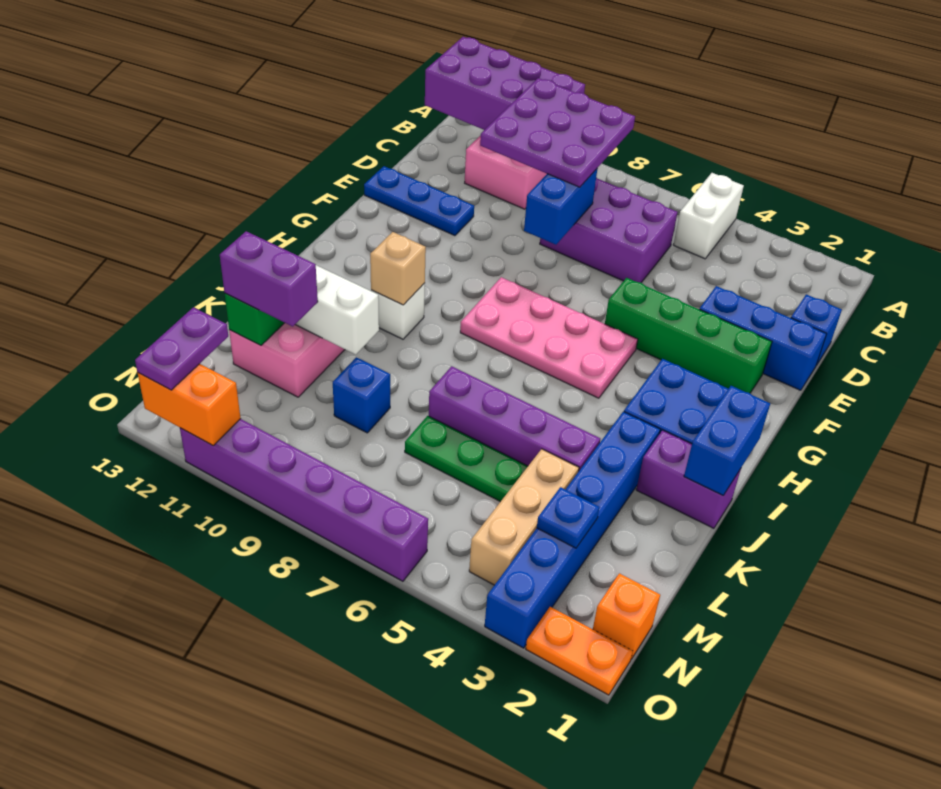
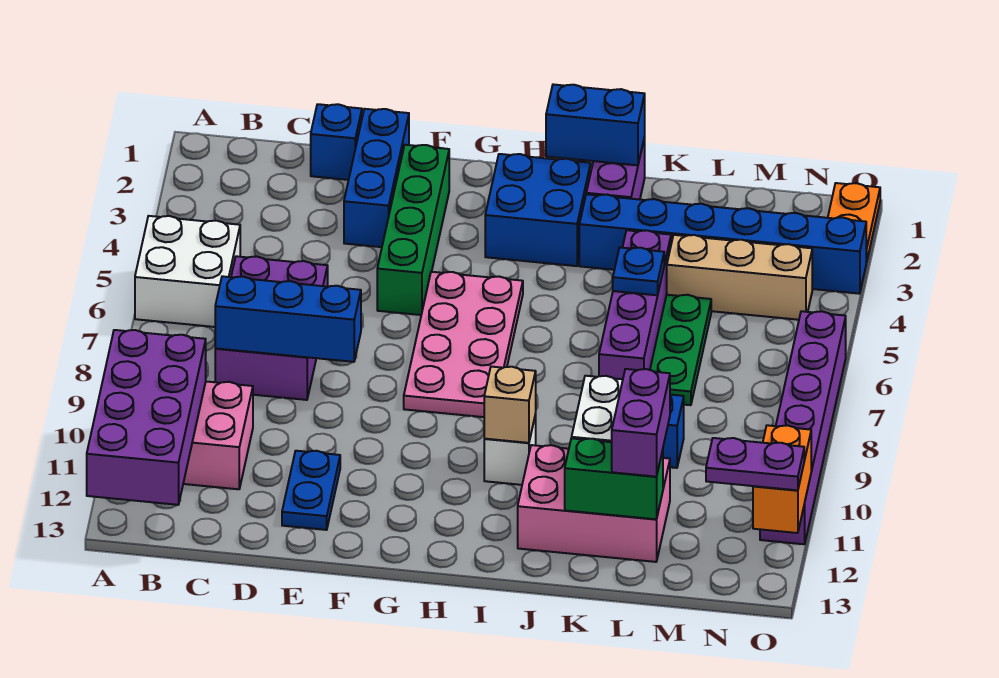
white 1x2 brick [673,173,744,259] -> white 2x2 brick [135,216,240,327]
purple 3x3 plate [480,78,635,187] -> none
blue 1x2 brick [524,168,598,245] -> blue 1x3 brick [215,276,361,362]
blue 1x3 plate [364,166,474,236] -> blue 1x2 plate [282,451,340,530]
blue 1x1 plate [537,487,599,548] -> blue 1x1 plate moved to [613,247,664,295]
orange 1x1 brick [593,573,660,659] -> none

